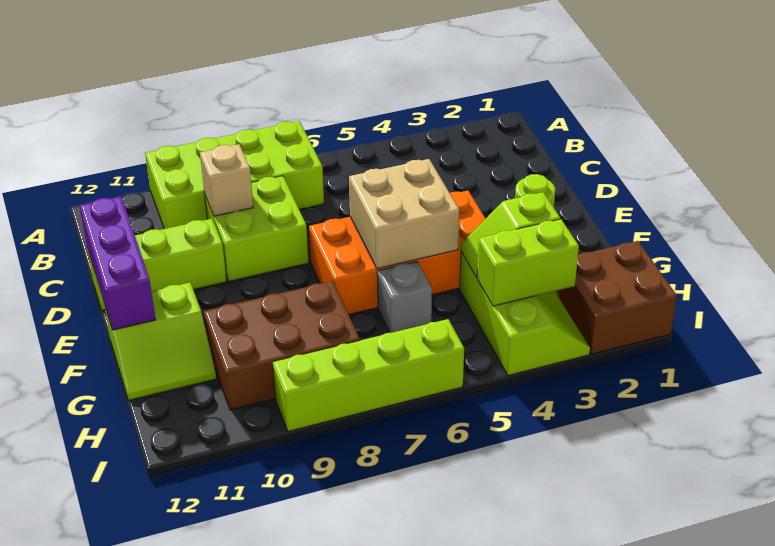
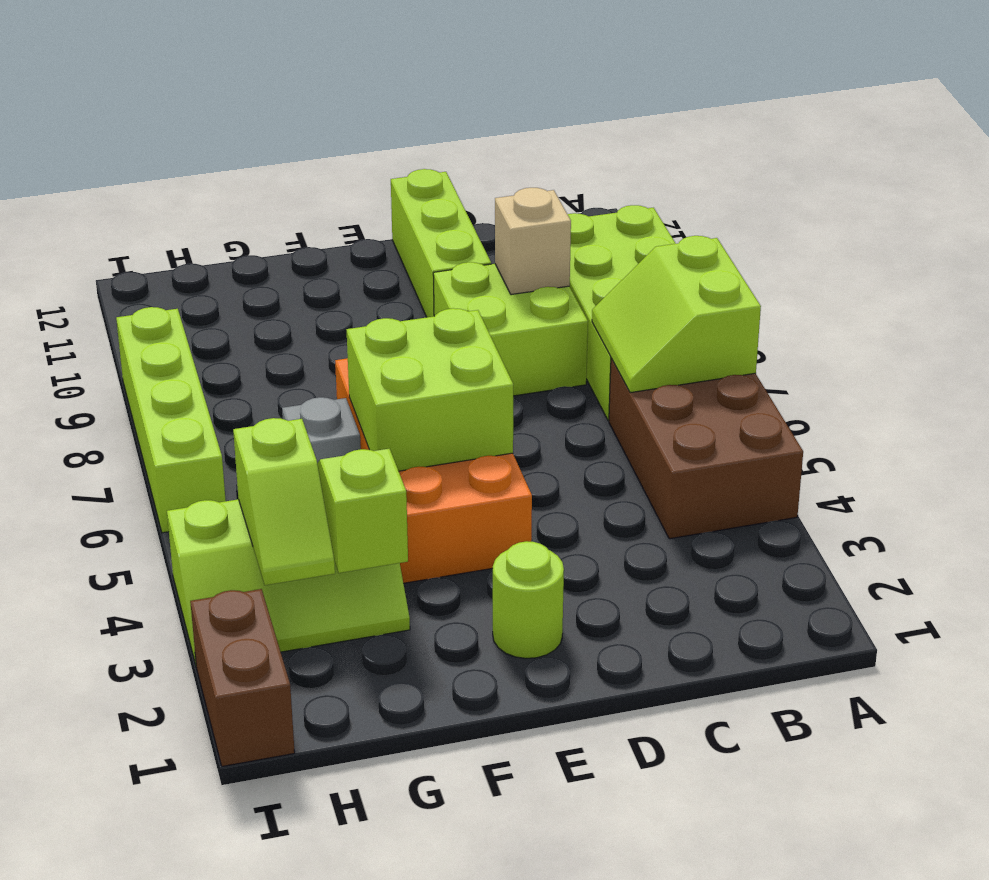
purple 1x3 brick [80,196,156,330] -> none
tan 2x2 brick [349,159,459,269] -> lime 2x2 brick [347,308,513,471]
lime 2x2 slope [104,283,216,400] -> lime 2x2 slope moved to [592,236,761,393]
brown 2x3 brick [203,281,360,410] -> brown 2x3 brick moved to [609,358,803,539]
brown 2x2 brick [557,241,677,354] -> brown 1x2 brick [190,589,295,766]
lime 1x2 brick [477,219,579,306] -> lime 1x2 slope [233,418,335,585]

